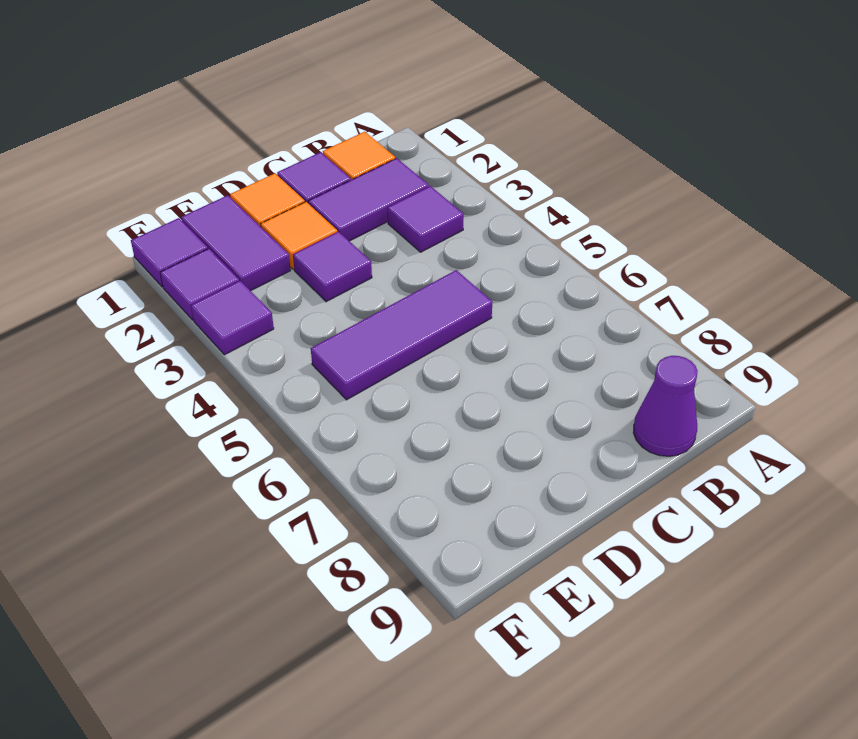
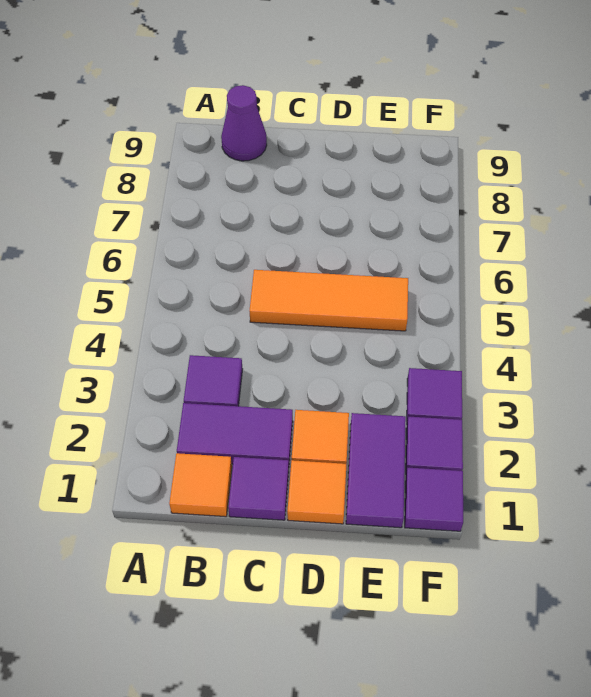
purple 1x3 tile [311,270,492,400] -> orange 1x3 tile [250,270,408,331]
purple 1x1 tile [293,232,372,302] -> none

